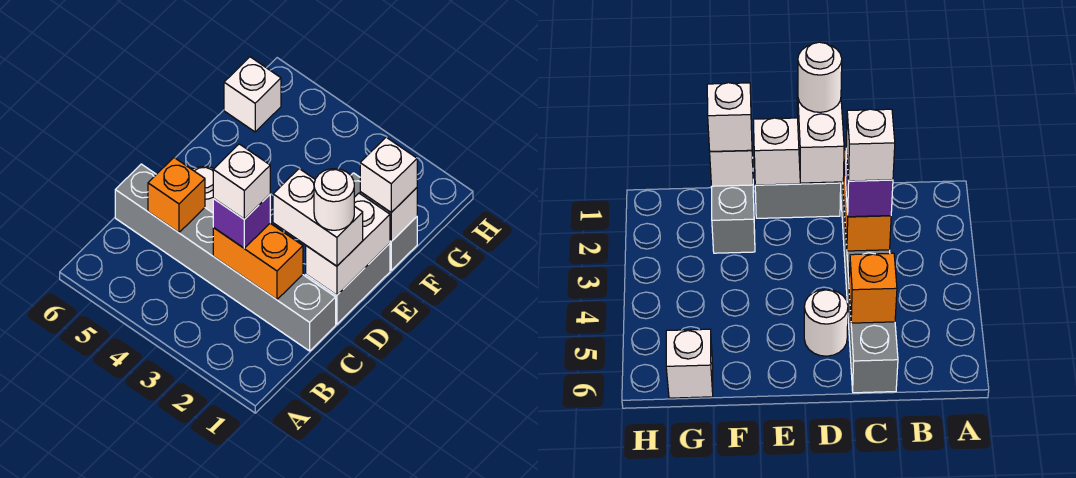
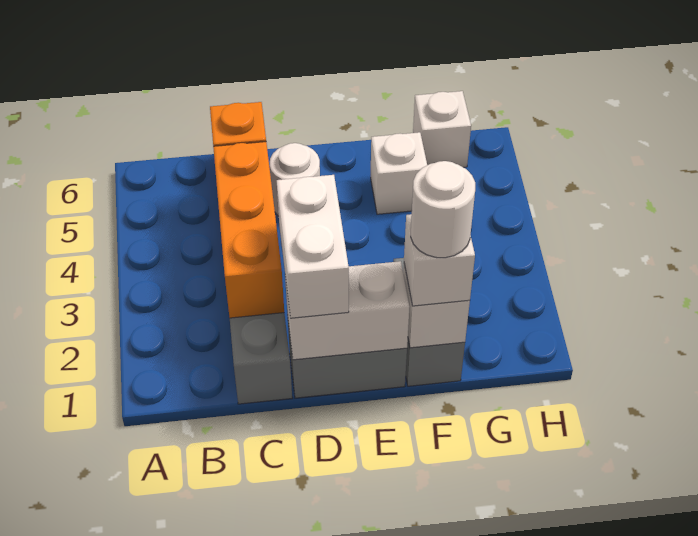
orange 1x2 brick [213,223,303,300] -> orange 1x3 brick [213,142,284,318]
purple 1x1 brick [213,195,270,248] -> none
white 1x1 brick [213,144,270,219] -> white 1x1 brick moved to [371,132,427,214]
white 1x1 round brick [314,169,354,230] -> white 1x1 round brick moved to [411,161,475,258]

